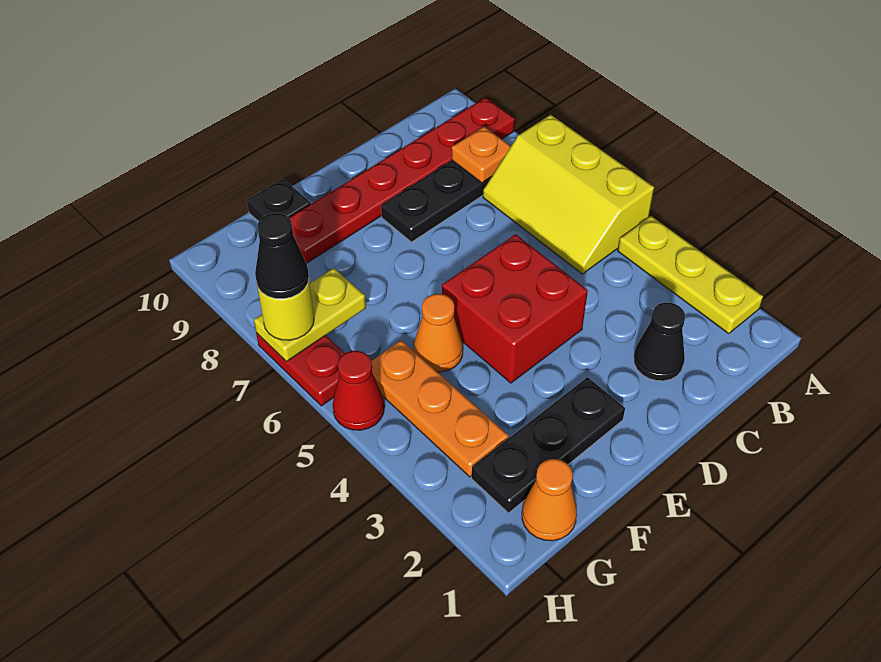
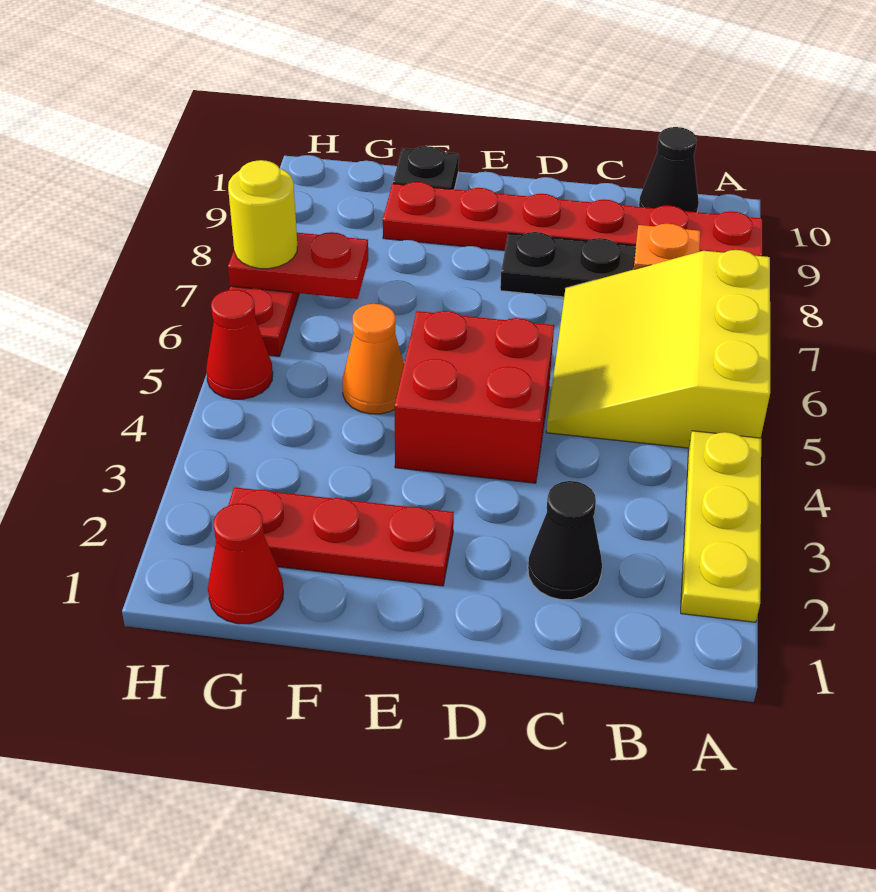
yellow 2x3 slope [483,115,654,274] -> yellow 3x3 slope [546,250,770,448]
black 1x3 plate [472,377,625,513] -> red 1x3 plate [228,487,454,586]
orange 1x1 cone [522,459,577,541] -> red 1x1 cone [208,503,283,624]
orange 1x3 plate [371,340,509,477] -> none
yellow 1x2 plate [254,268,366,361] -> red 1x2 plate [228,232,368,299]
black 1x1 cone [255,213,309,299] -> black 1x1 cone moved to [639,127,699,212]

